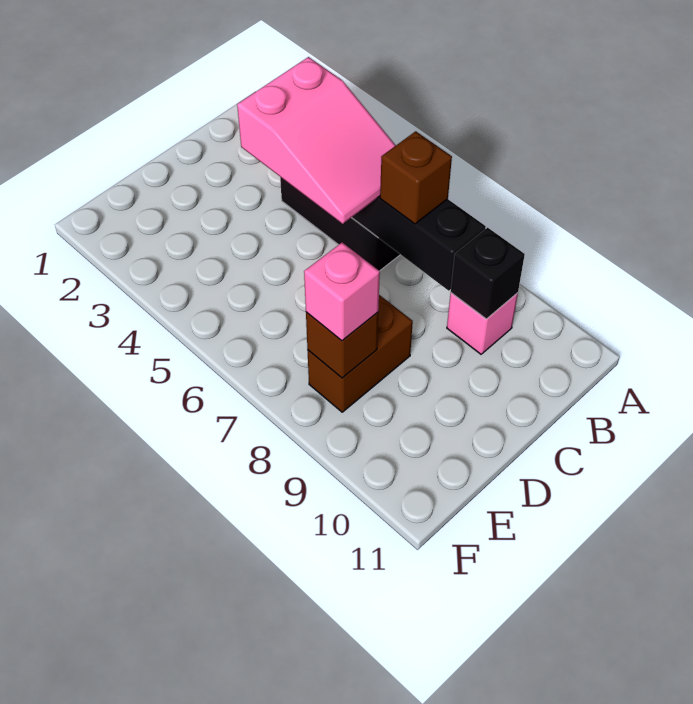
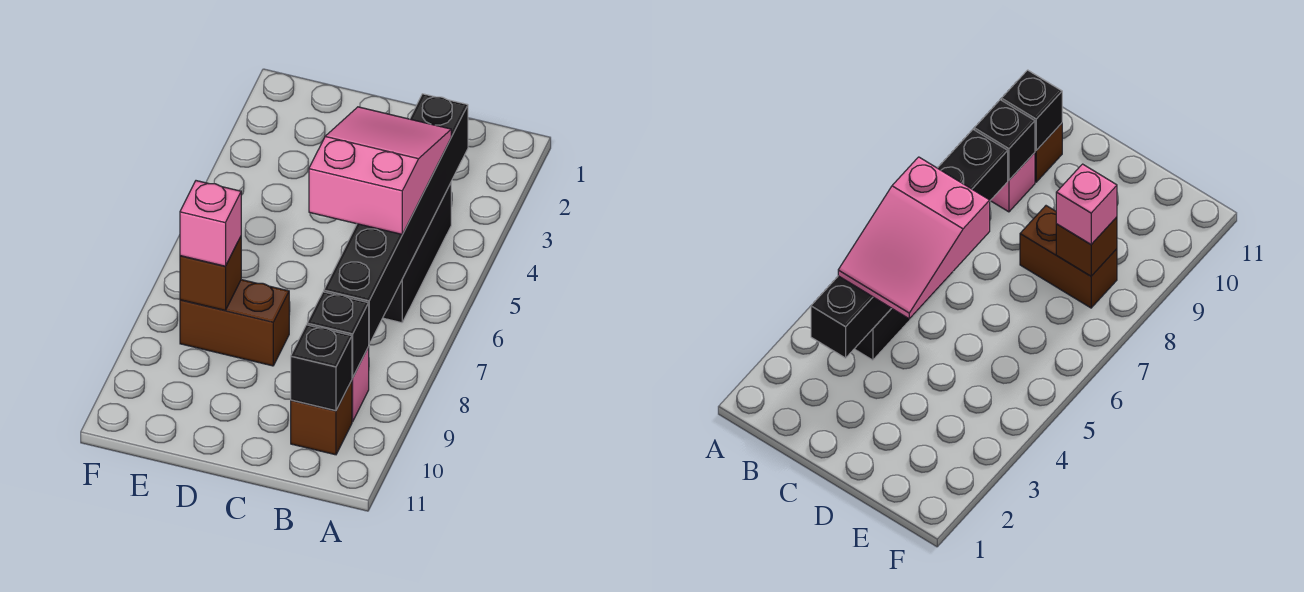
pink 2x3 slope [237,57,396,224] -> pink 2x3 slope turned to [309,107,451,234]
brown 1x1 brick [380,131,452,224] -> brown 1x1 brick moved to [291,380,352,455]
none -> black 1x1 brick [291,325,352,411]

